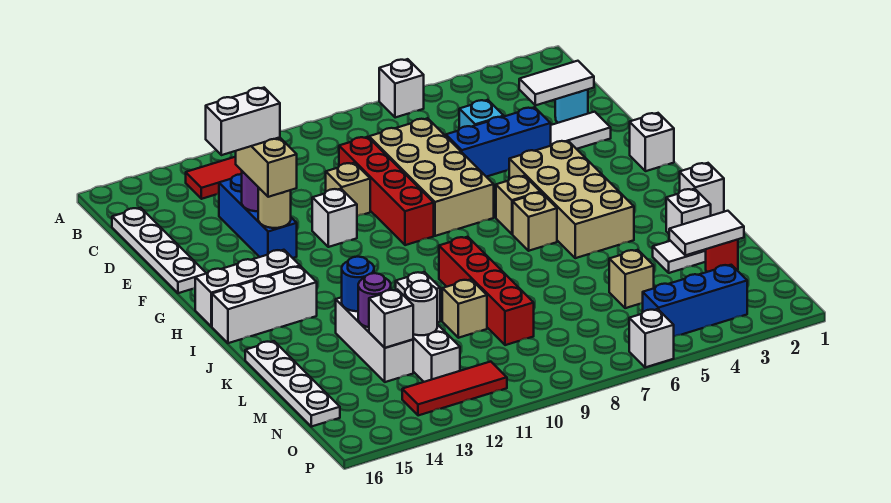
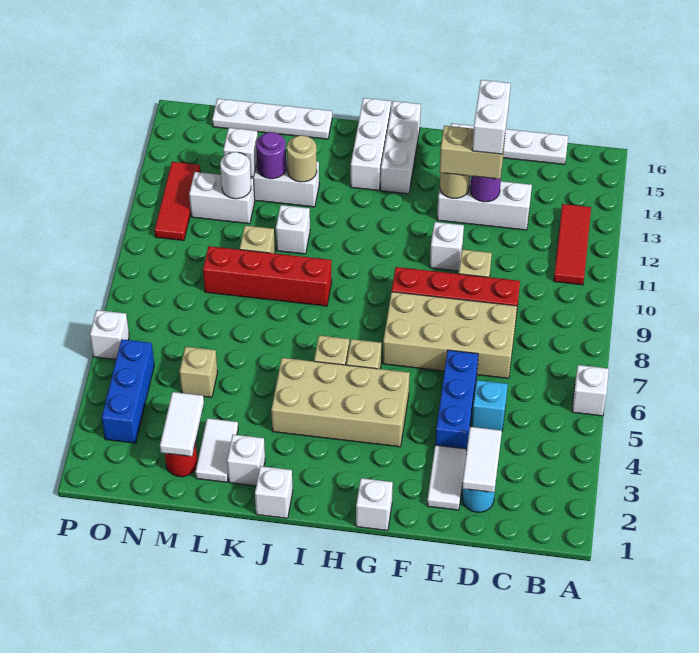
blue 1x3 brick [219,174,297,258] -> white 1x3 brick [437,178,532,230]
blue 1x1 round brick [342,257,374,311] -> tan 1x1 round brick [287,135,317,182]

